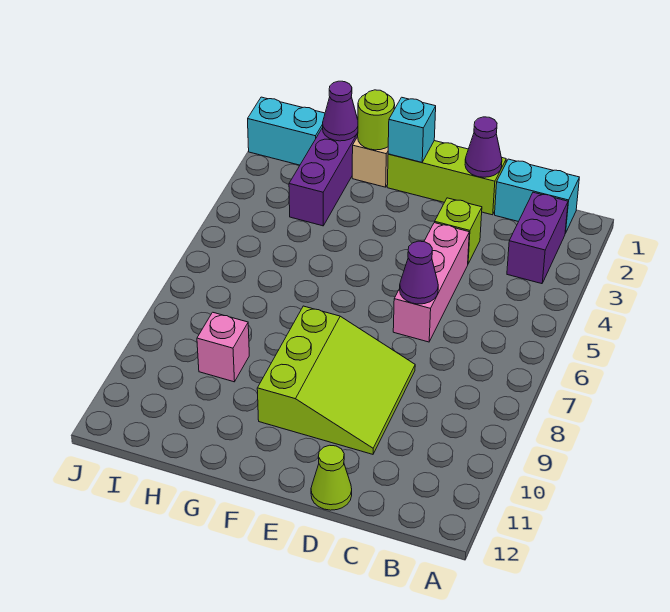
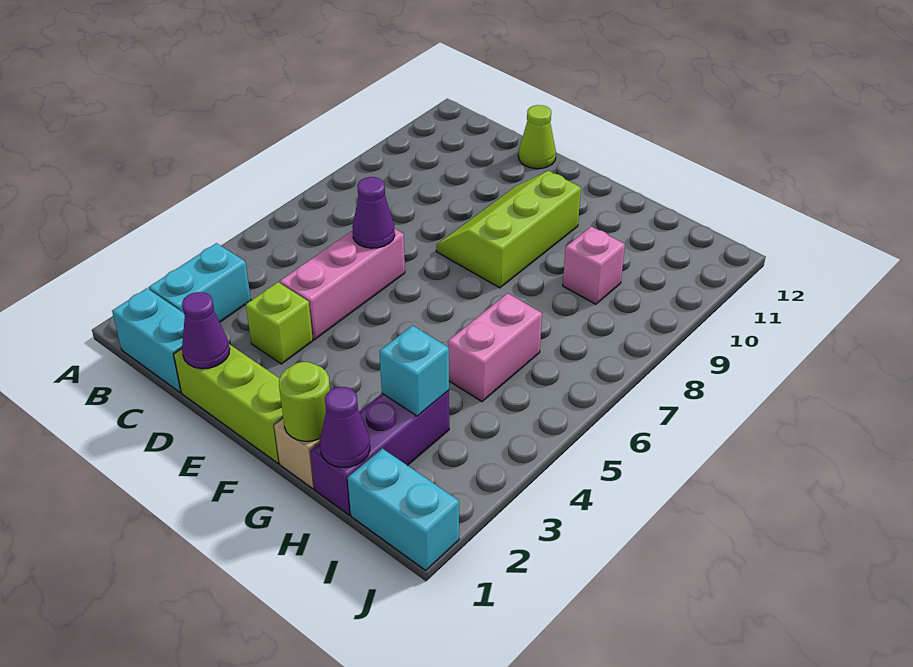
purple 1x2 brick [507,192,568,284] -> cyan 1x2 brick [149,243,251,322]
lime 3x3 slope [257,306,415,454] -> lime 2x3 slope [436,171,581,288]
cyan 1x1 brick [388,97,436,162] -> cyan 1x1 brick moved to [379,325,449,416]
none -> pink 1x2 brick [448,293,542,402]

